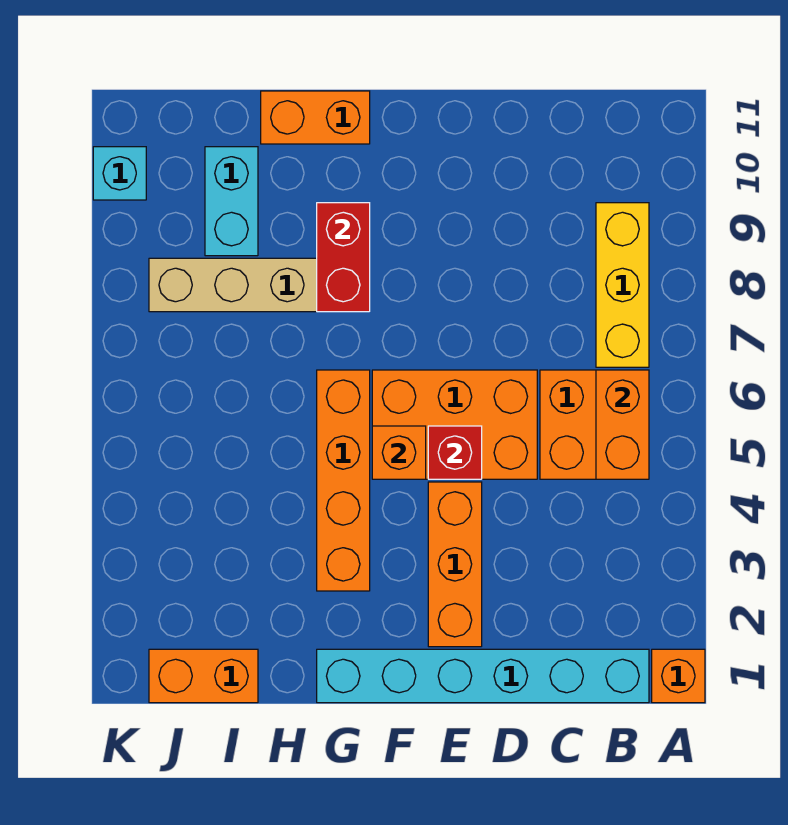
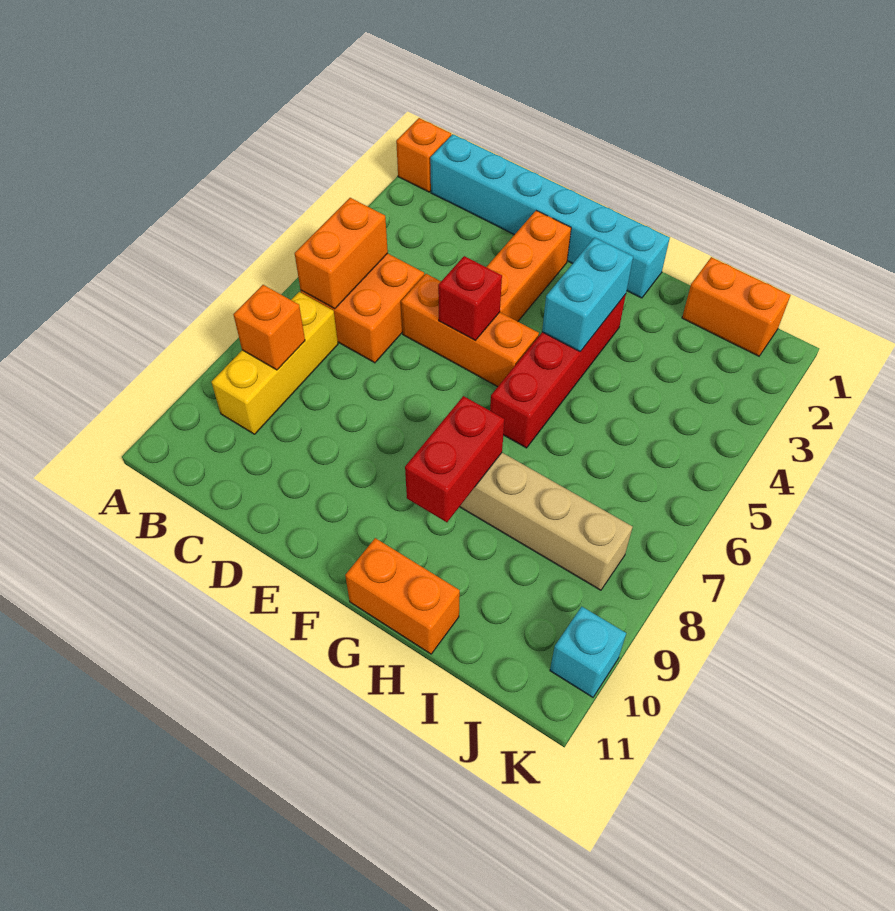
orange 2x3 brick [372,370,537,479] -> orange 1x3 brick [401,274,539,387]
orange 1x1 brick [372,426,426,479] -> orange 1x1 brick moved to [233,285,305,370]
orange 1x4 brick [317,370,370,591] -> red 1x4 brick [490,294,626,448]
cyan 1x2 brick [205,147,258,256] -> cyan 1x2 brick moved to [542,238,633,352]

